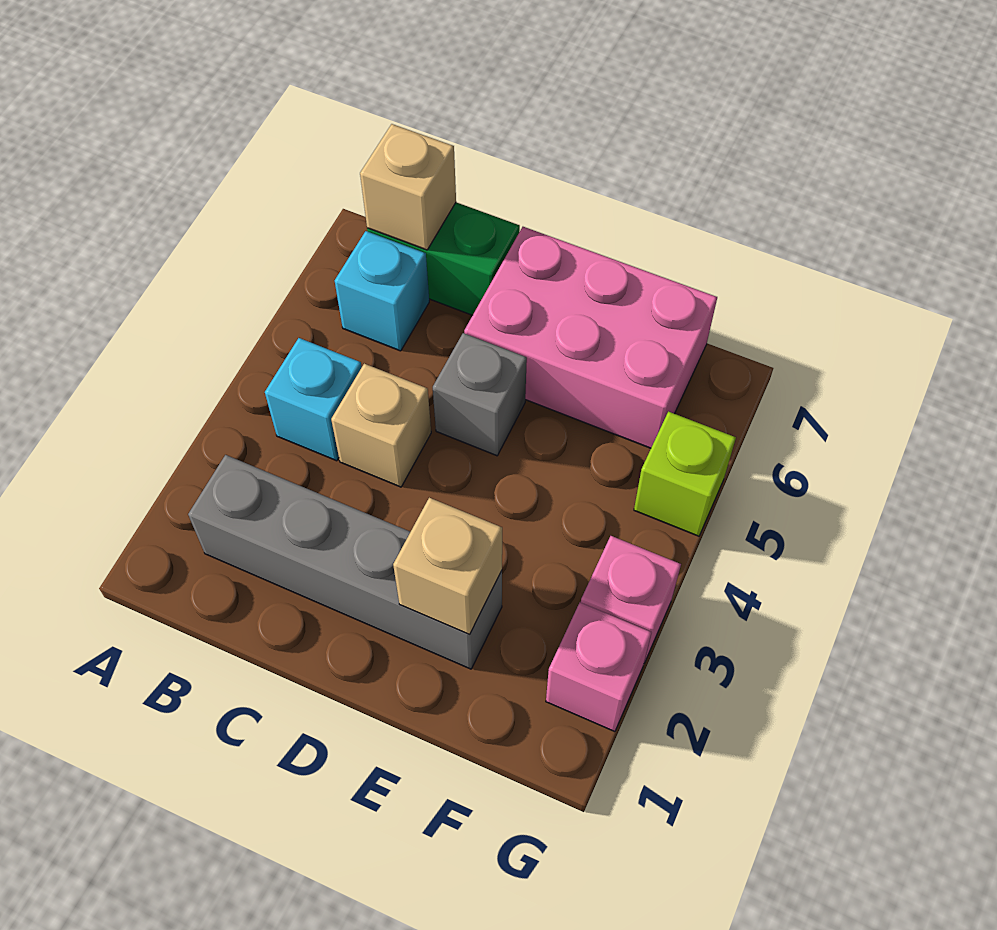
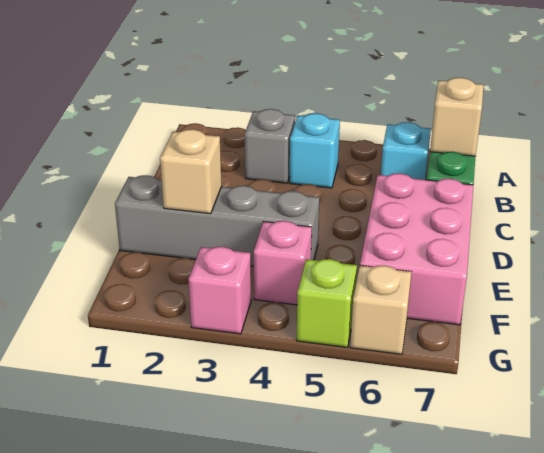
grey 1x4 brick [188,455,502,669] -> grey 1x4 brick turned to [115,175,320,266]
tan 1x1 brick [331,364,431,487] -> tan 1x1 brick moved to [350,265,411,354]
grey 1x1 brick [433,333,527,456] -> grey 1x1 brick moved to [245,109,295,183]
pink 1x1 brick [546,602,652,732] -> pink 1x1 brick moved to [253,221,312,305]

